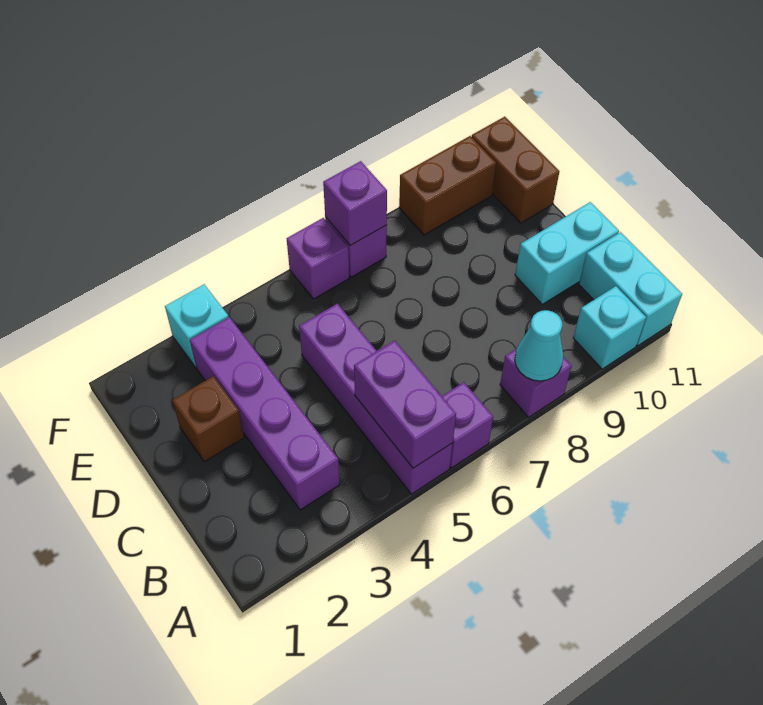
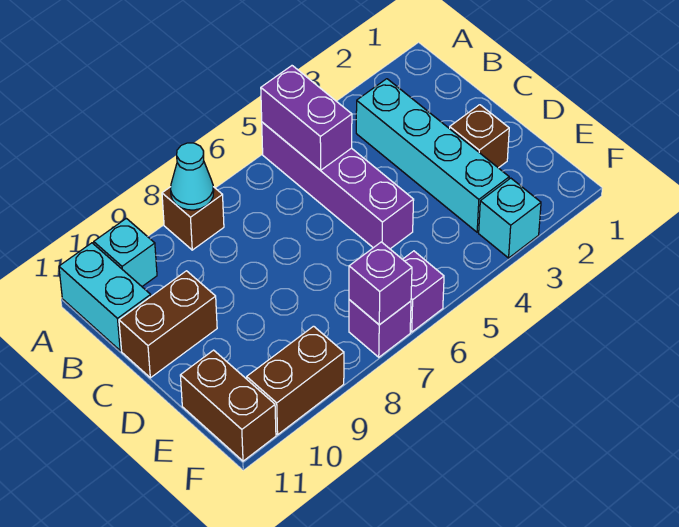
purple 1x1 brick [442,382,493,468] -> none
purple 1x1 brick [500,349,572,417] -> brown 1x1 brick [162,187,224,250]
purple 1x4 brick [190,317,340,510] -> cyan 1x4 brick [356,79,509,232]
cyan 1x2 brick [515,202,619,304] -> brown 1x2 brick [119,271,217,378]

